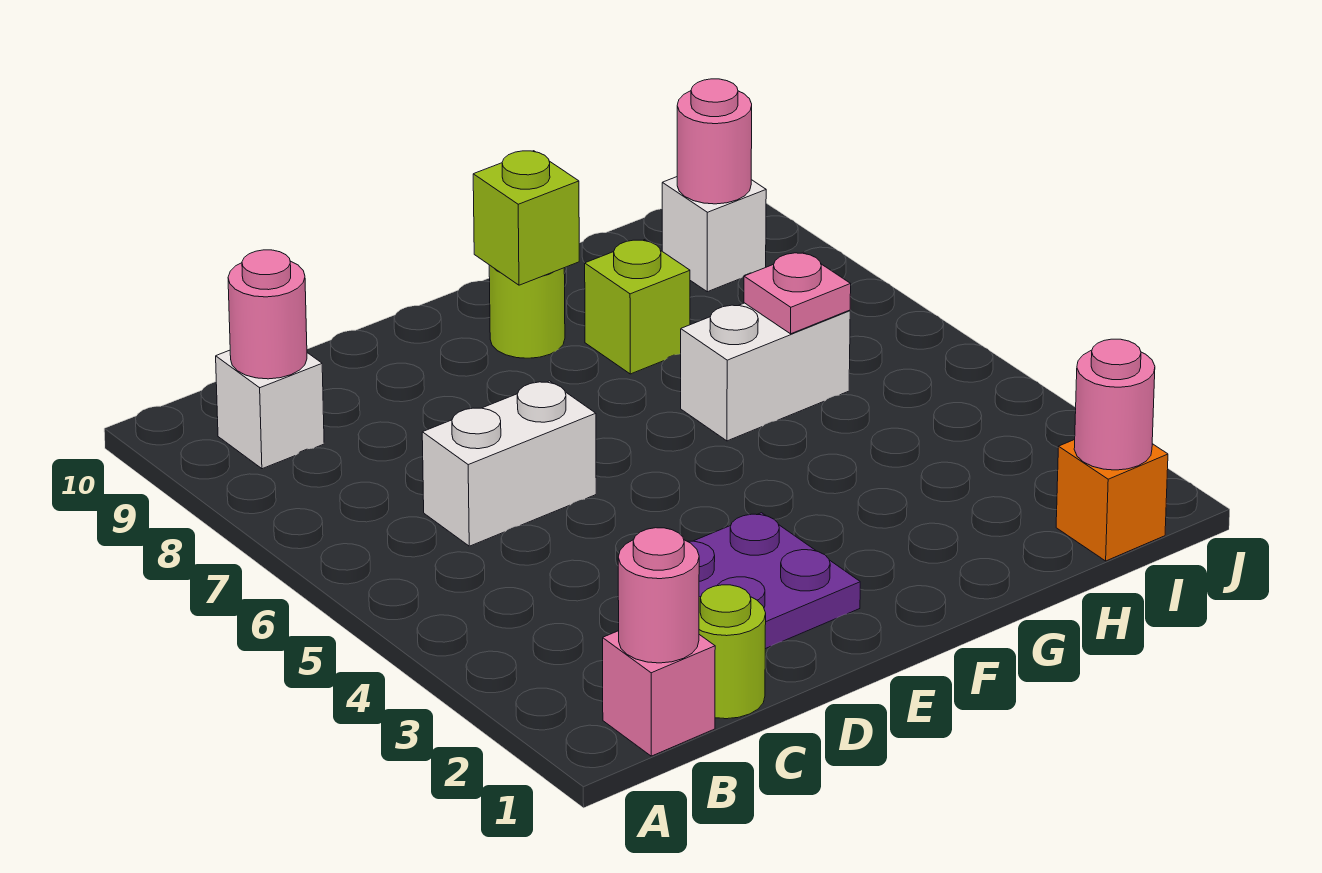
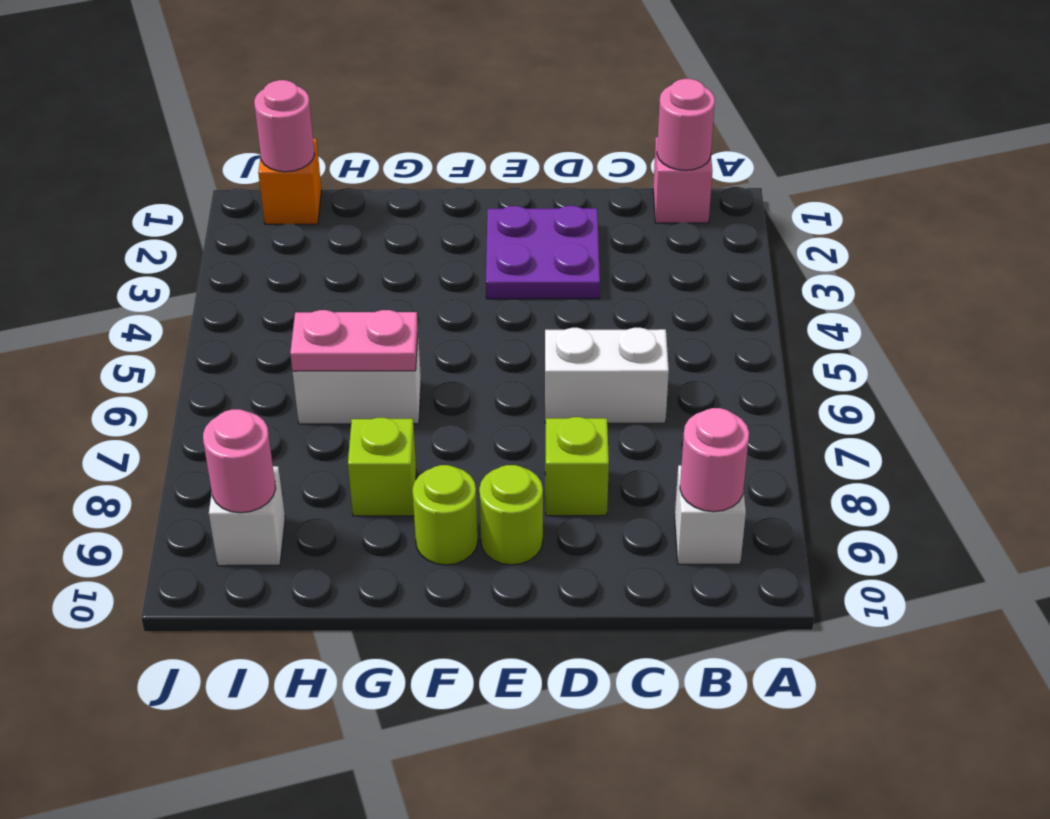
lime 1x1 round brick [699,585,766,719] -> lime 1x1 round brick moved to [479,465,543,565]
lime 1x1 brick [473,151,579,285] -> lime 1x1 brick moved to [545,417,609,516]
pink 1x1 plate [744,252,851,334] -> pink 1x2 plate [290,310,418,371]

